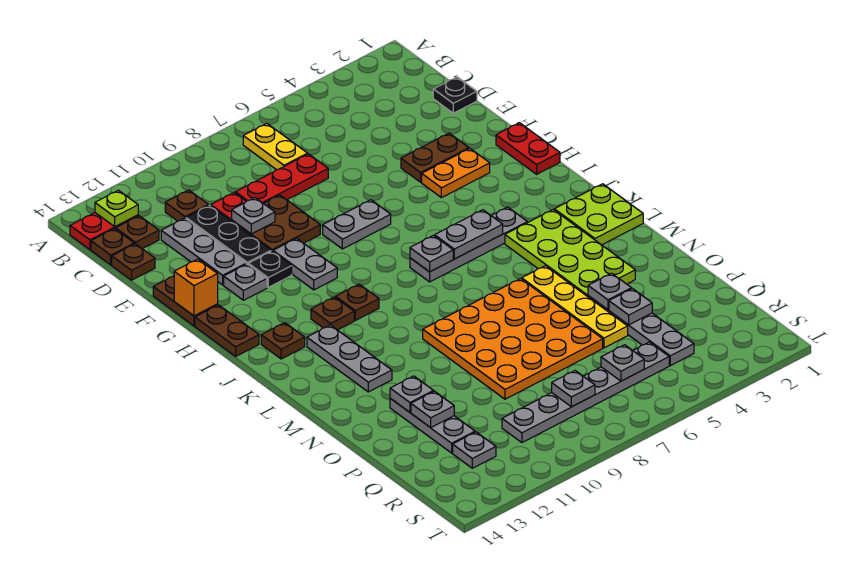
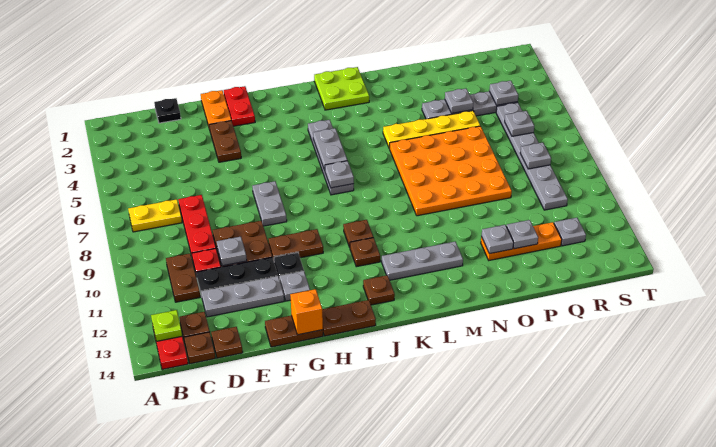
brown 1x1 plate [165,190,209,221] -> brown 1x2 plate [166,254,200,302]
red 1x2 plate [496,123,560,174] -> red 1x2 plate turned to [224,86,255,126]
orange 1x2 plate [422,149,490,198] -> orange 1x2 plate moved to [201,90,231,129]
grey 1x2 plate [273,238,337,290] -> brown 1x2 plate [268,229,323,260]
lime 2x4 plate [505,210,635,297] -> none
grey 1x1 plate [588,273,632,310] -> grey 1x1 plate moved to [489,81,518,105]
grey 1x3 plate [390,398,475,453] -> orange 1x3 plate [481,222,562,260]

